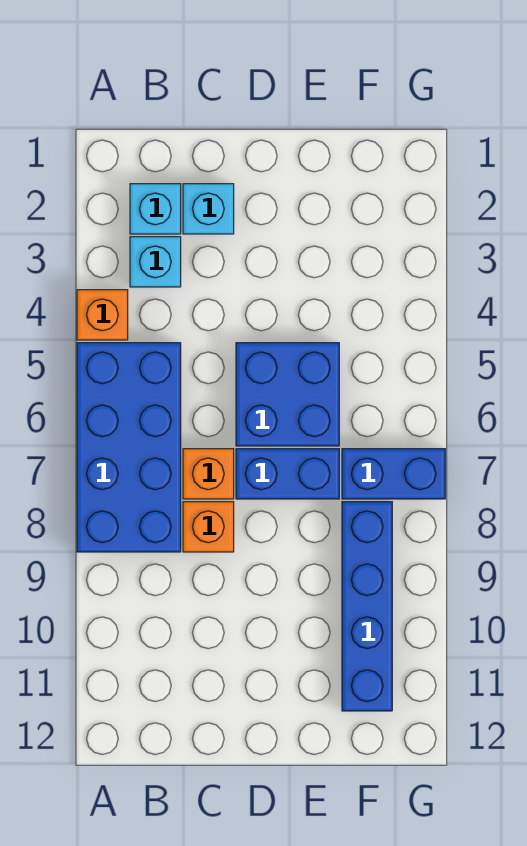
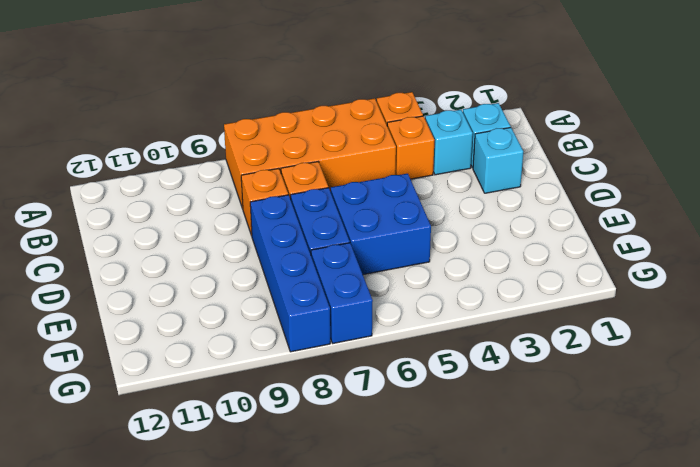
blue 2x4 brick [77,343,181,552] -> orange 2x4 brick [224,98,396,209]
none -> orange 1x1 brick [387,116,434,179]
blue 1x4 brick [342,502,392,711] -> blue 1x4 brick turned to [250,195,330,352]

